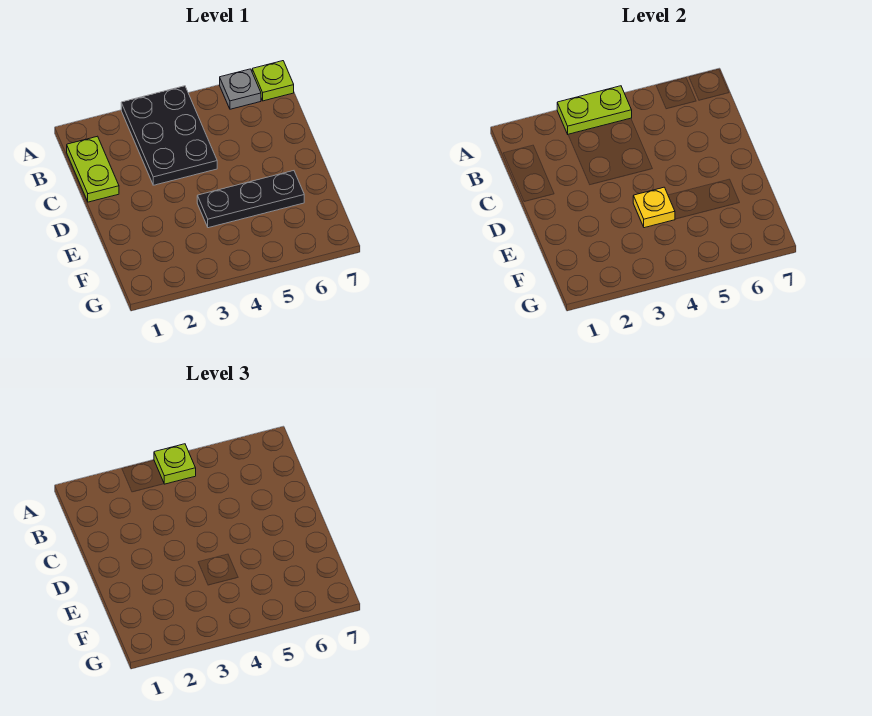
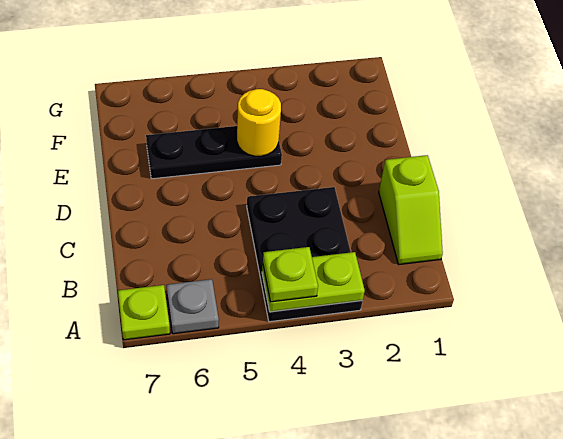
lime 1x2 plate [67,136,119,202] -> lime 1x2 slope [379,155,443,264]
yellow 1x1 plate [633,187,675,228] -> yellow 1x1 round brick [237,89,281,156]

